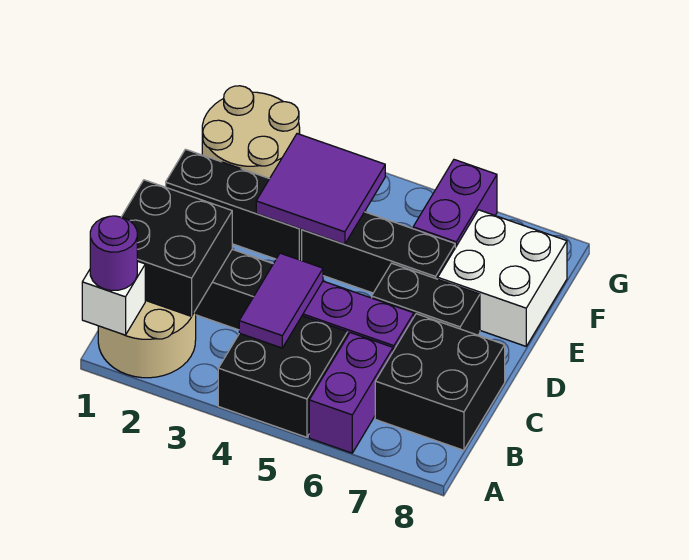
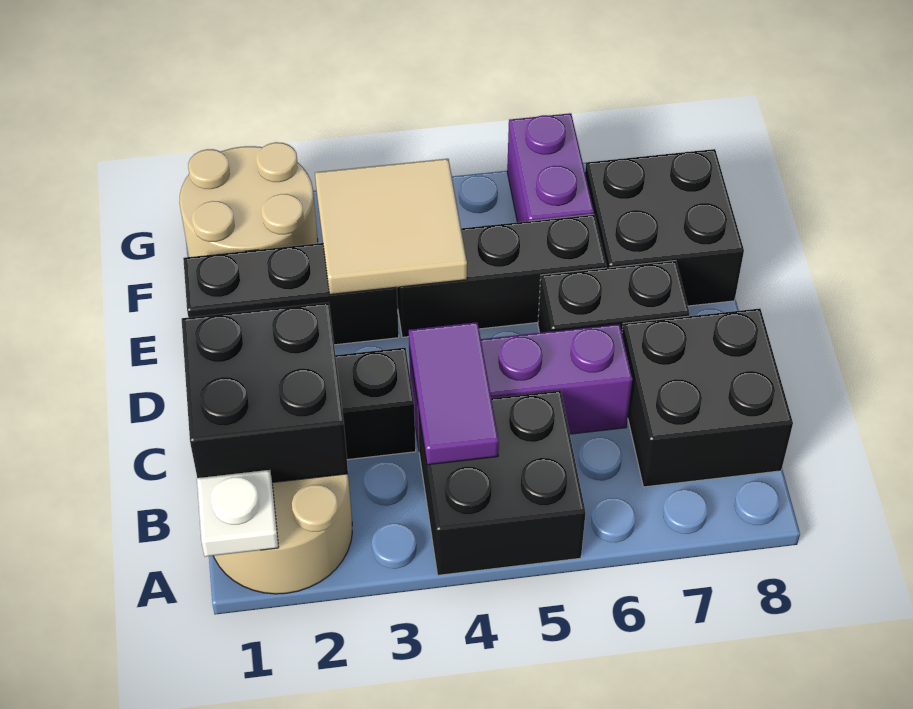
white 1x1 brick [82,261,145,335] -> white 1x1 plate [197,470,279,557]
purple 1x1 round brick [90,216,137,291] -> none
purple 1x2 brick [309,333,393,453] -> none
purple 2x2 tile [256,134,385,244] -> tan 2x2 tile [315,159,467,294]
white 2x2 brick [438,210,567,346] -> black 2x2 brick [585,149,744,306]

